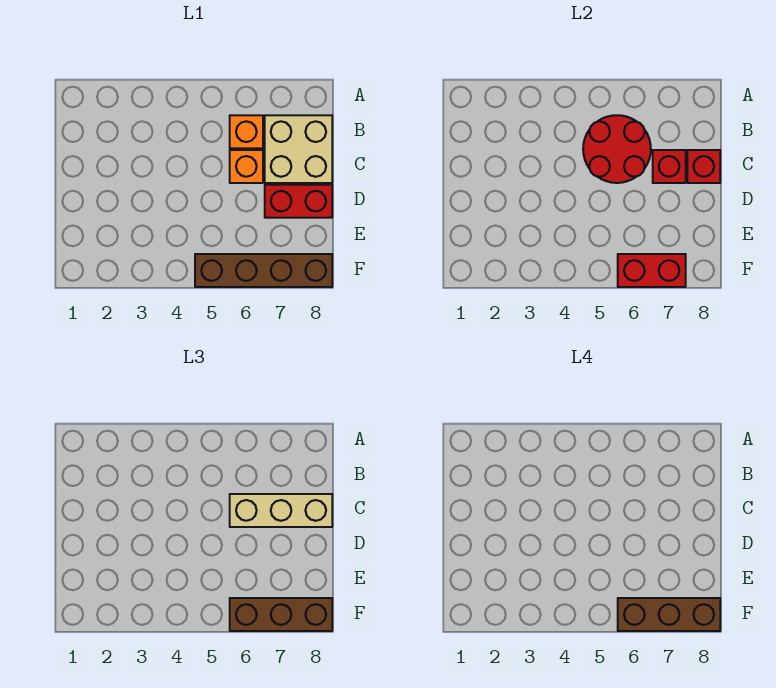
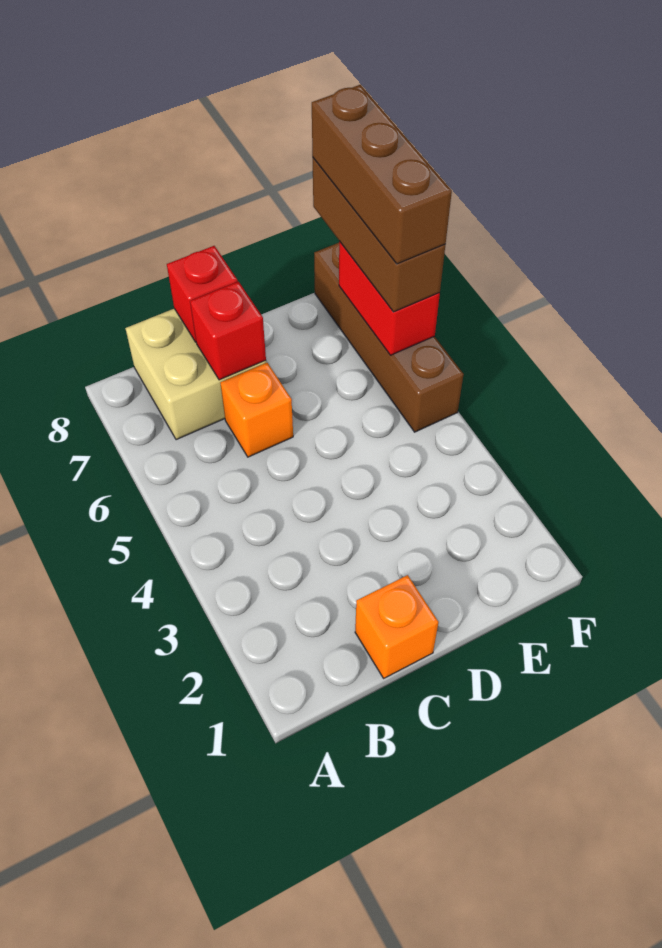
red 2x2 round brick [583,115,651,183] -> none
orange 1x1 brick [230,115,263,148] -> orange 1x1 brick moved to [355,575,438,678]
tan 1x3 brick [230,494,332,527] -> none
red 1x2 brick [265,185,332,218] -> none

